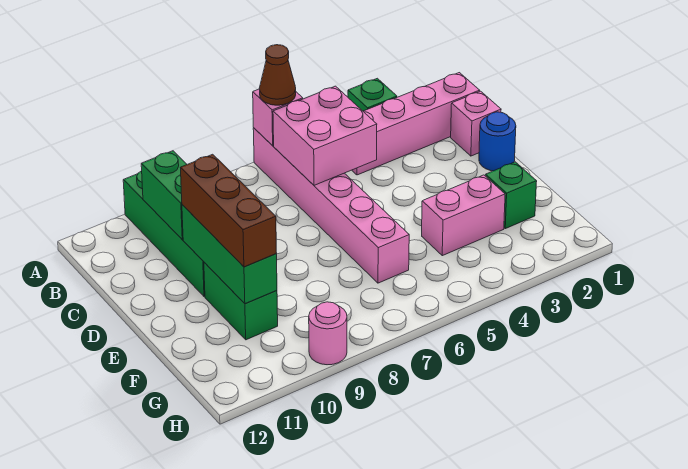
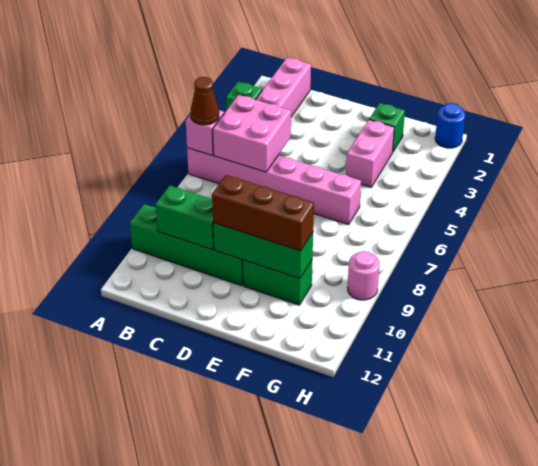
pink 1x1 brick [451,91,501,156] -> none
blue 1x1 round brick [479,112,516,171] -> blue 1x1 round brick moved to [435,103,465,148]

